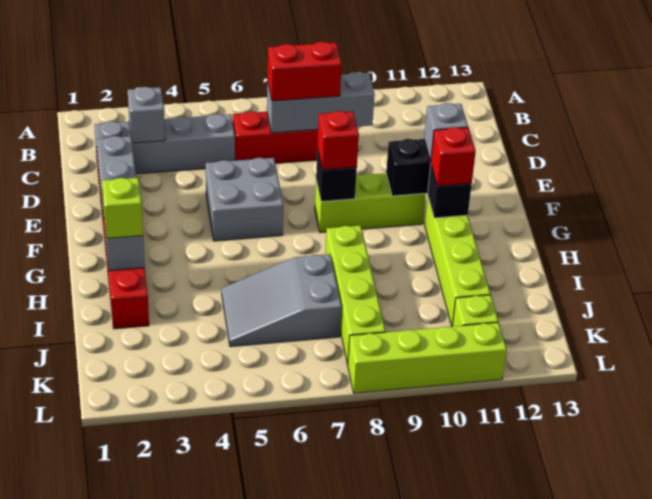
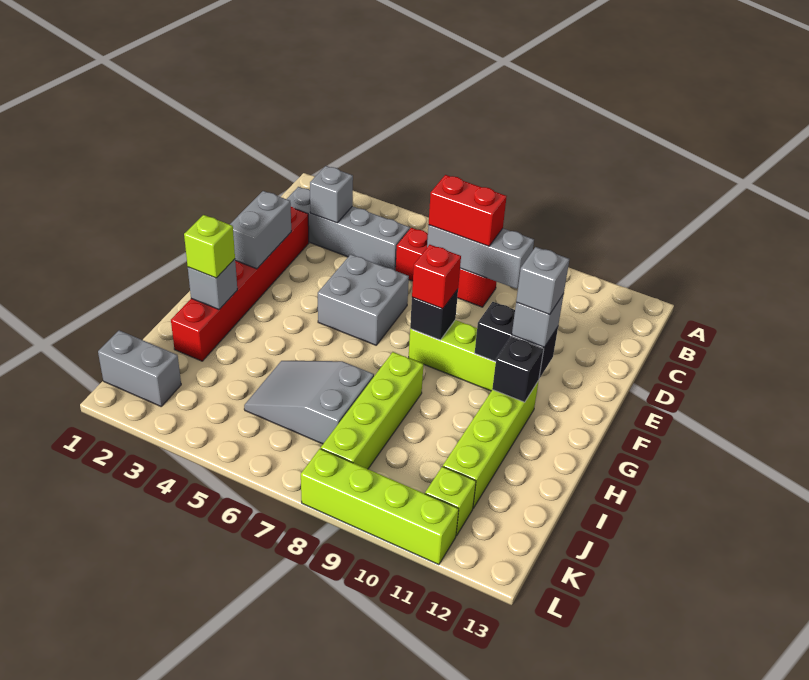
none -> grey 1x1 brick [516,247,569,315]
red 1x1 brick [431,127,476,186] -> none
none -> grey 1x2 brick [98,330,181,406]

